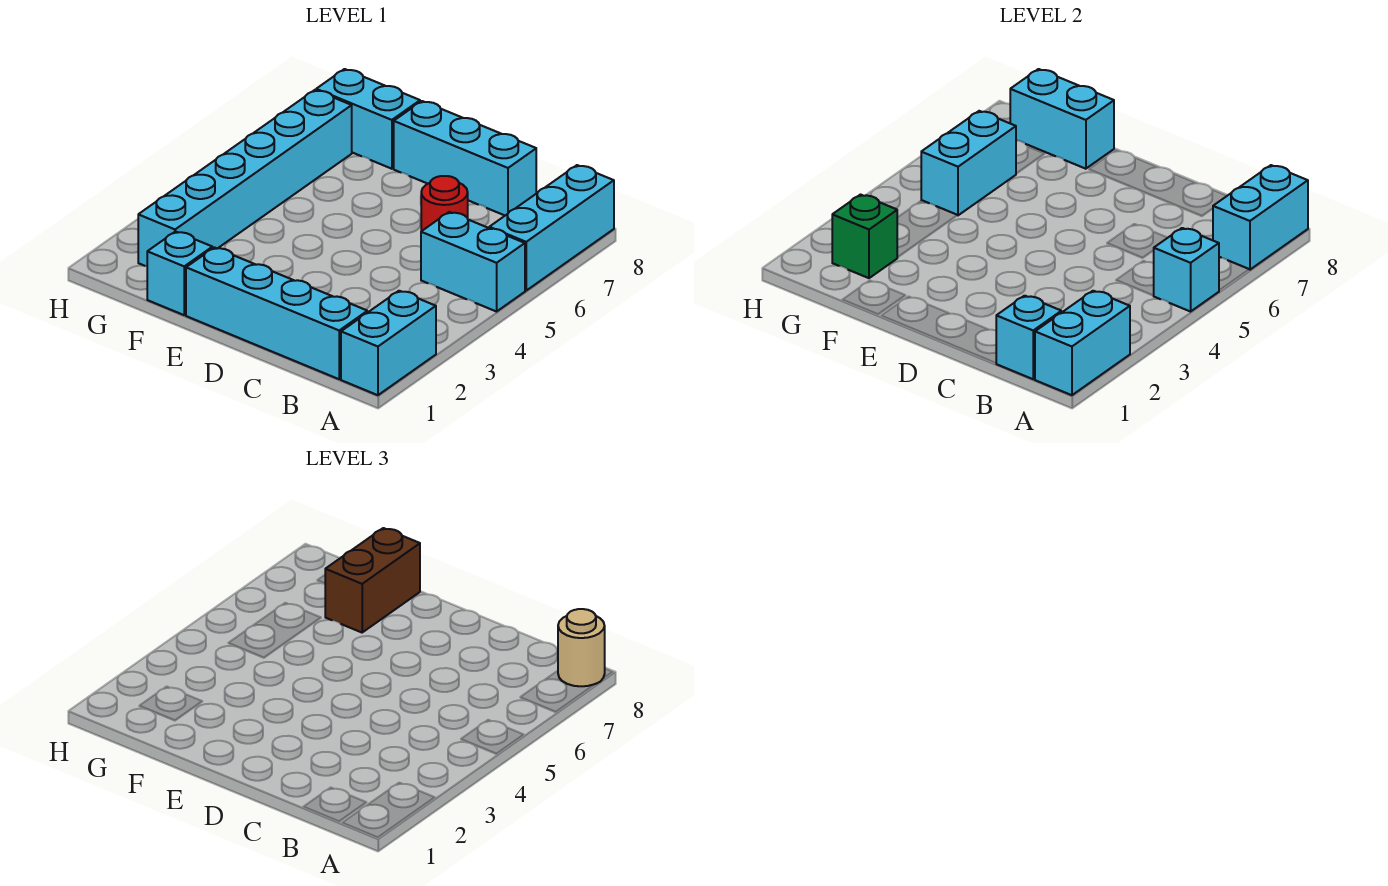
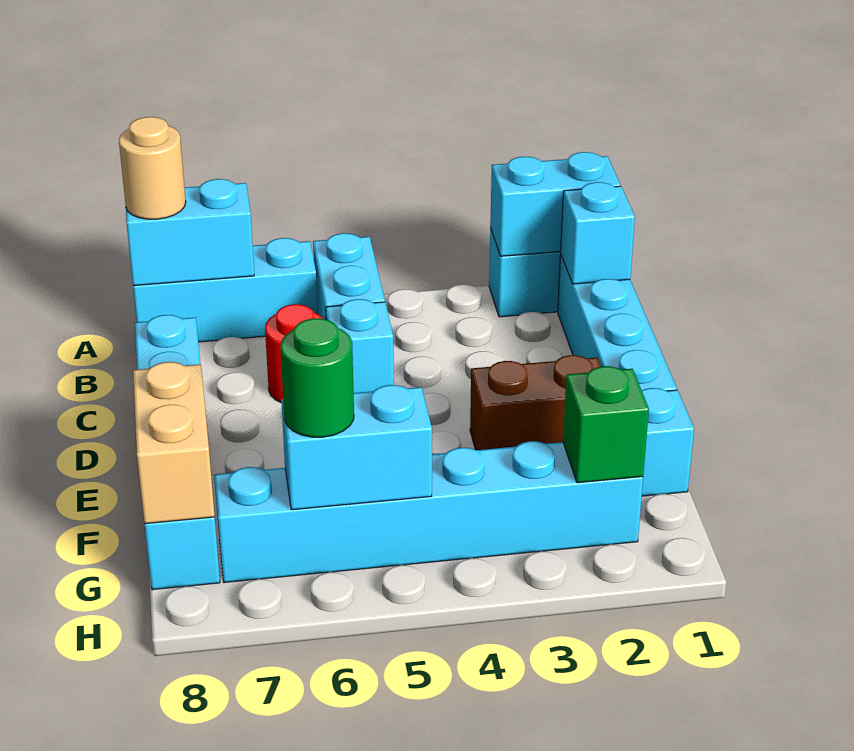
cyan 1x1 brick [1154,228,1219,312] -> cyan 1x1 brick moved to [326,299,394,393]
brown 1x2 brick [325,528,420,632] -> brown 1x2 brick moved to [470,355,601,450]
cyan 1x2 brick [1010,69,1114,169] -> tan 1x2 brick [133,362,215,524]
none -> green 1x1 round brick [281,318,354,437]

